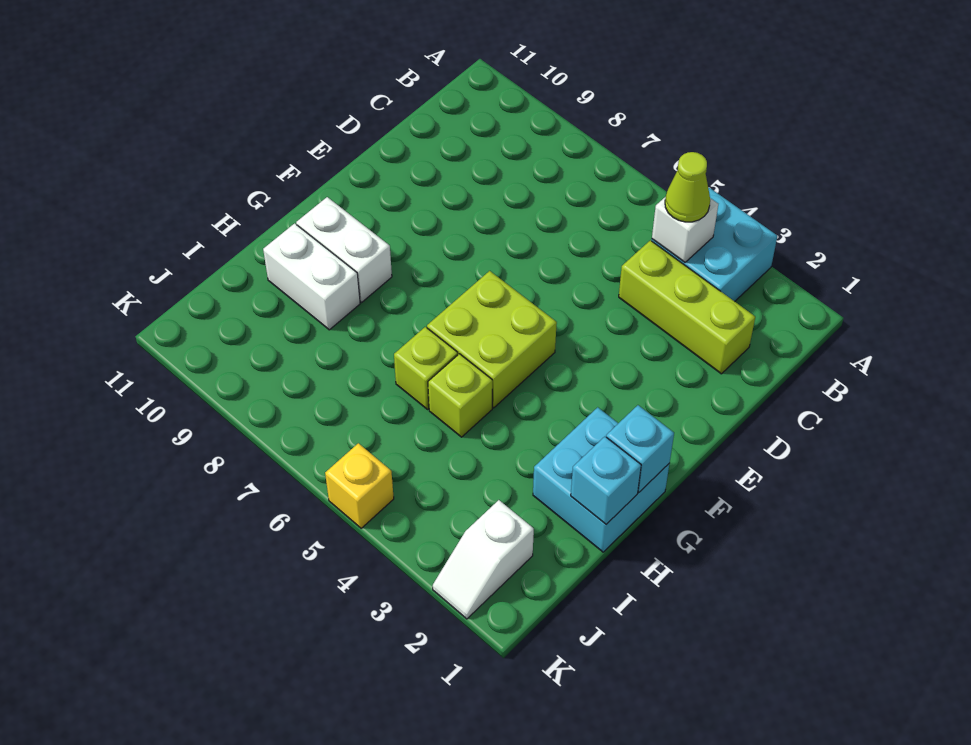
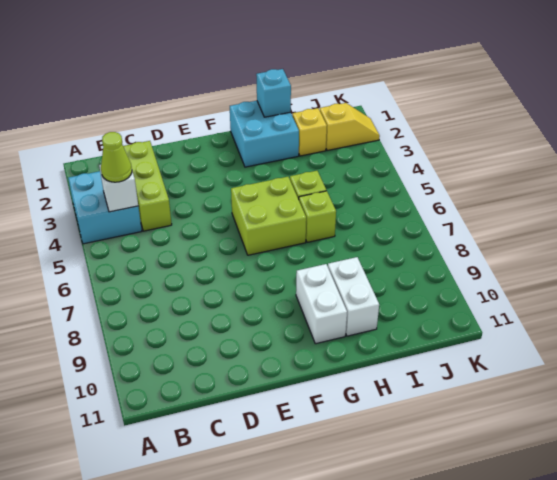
cyan 1x1 brick [606,405,674,492] -> none
white 1x2 slope [433,500,534,619] -> yellow 1x2 slope [320,103,380,151]
yellow 1x1 brick [325,443,394,528] -> yellow 1x1 brick moved to [292,108,327,156]

